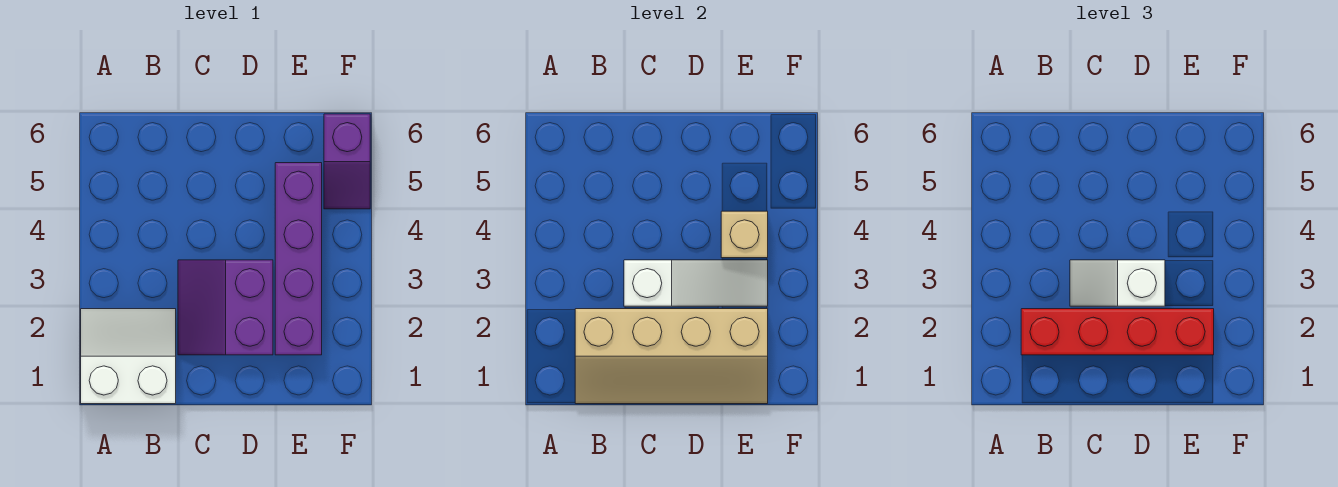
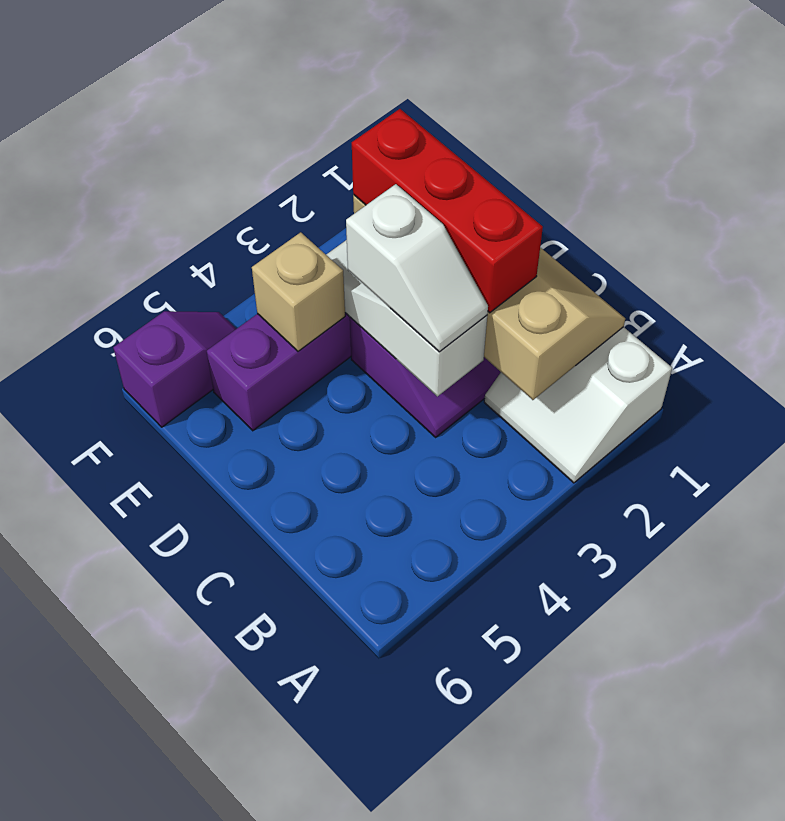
red 1x4 brick [1021,309,1214,355] -> red 1x3 brick [352,109,543,313]

